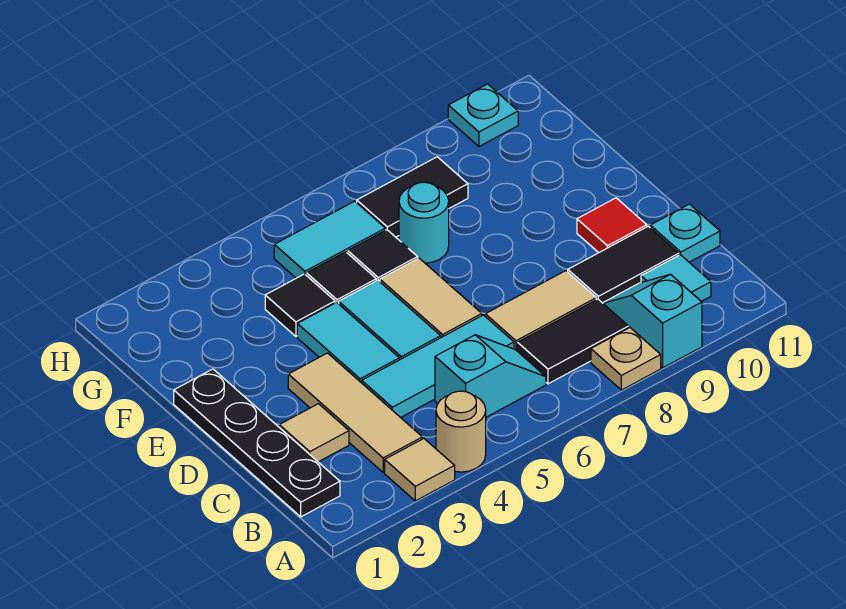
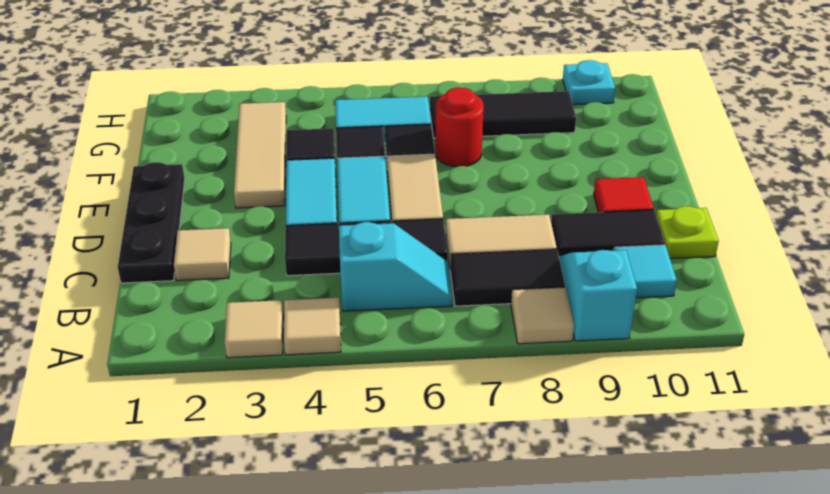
tan 1x1 round brick [436,391,486,472] -> tan 1x1 tile [284,298,341,355]
tan 1x1 plate [591,328,661,390] -> tan 1x1 tile [511,287,574,344]
black 1x4 plate [174,369,340,517] -> black 1x3 plate [118,162,185,283]
tan 1x3 tile [288,353,422,472] -> tan 1x3 tile moved to [234,102,286,208]
cyan 1x3 tile [362,315,514,418] -> black 1x3 tile [285,219,448,276]
cyan 1x1 plate [650,204,720,262] -> lime 1x1 plate [656,206,719,259]
cyan 1x1 round brick [399,182,449,263] -> red 1x1 round brick [435,87,484,167]
black 1x2 tile [357,157,468,237] -> black 1x3 tile [430,91,576,138]

